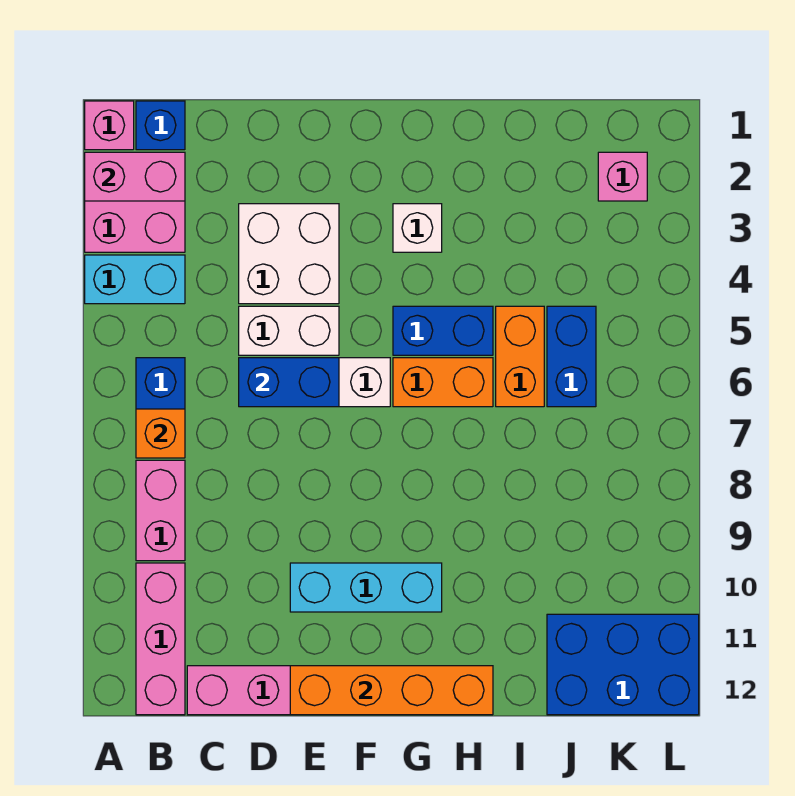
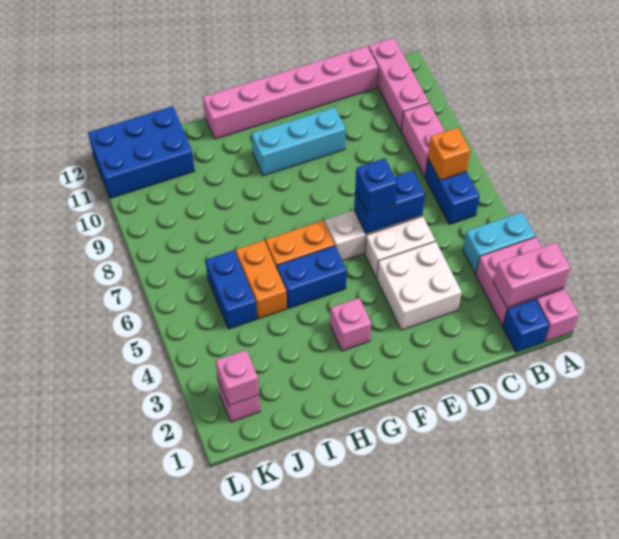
none -> blue 1x1 brick [355,158,398,213]
orange 1x4 brick [290,666,493,715] -> none
white 1x1 brick [393,204,442,252] -> pink 1x1 brick [330,298,372,351]
none -> pink 1x1 brick [216,350,259,405]

